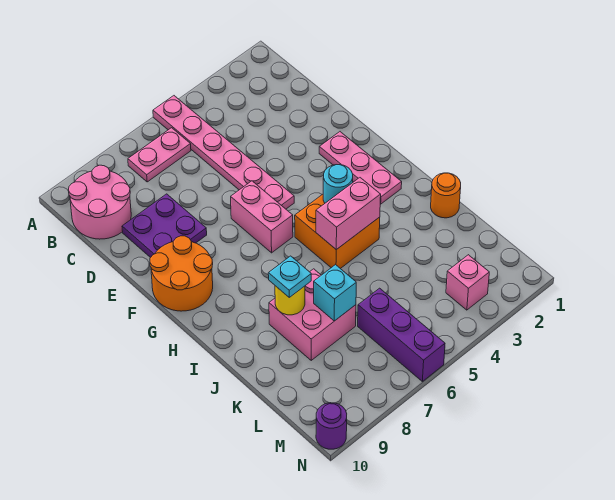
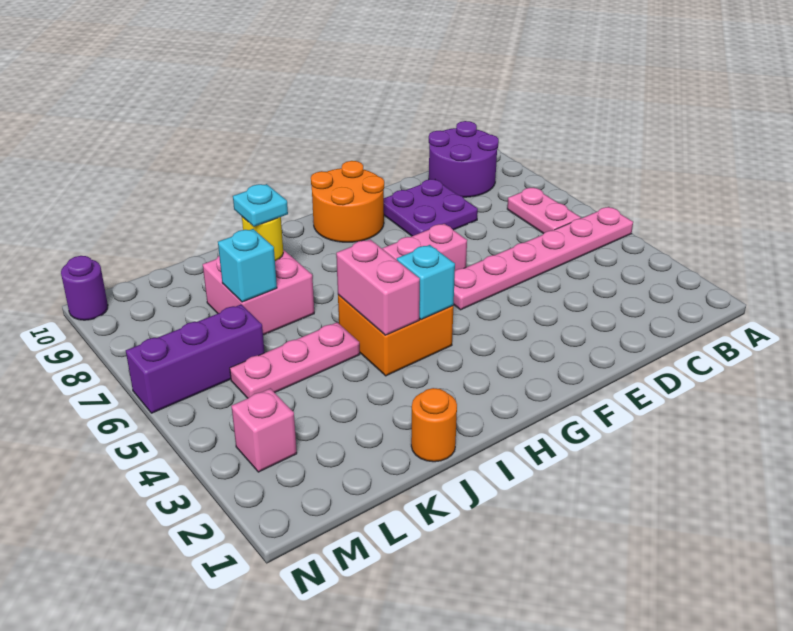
pink 2x2 round brick [69,165,131,239] -> purple 2x2 round brick [429,121,499,197]
pink 1x3 plate [319,132,402,204] -> pink 1x3 plate moved to [230,322,360,398]
cyan 1x1 round brick [323,165,353,203] -> cyan 1x1 brick [397,245,455,320]

